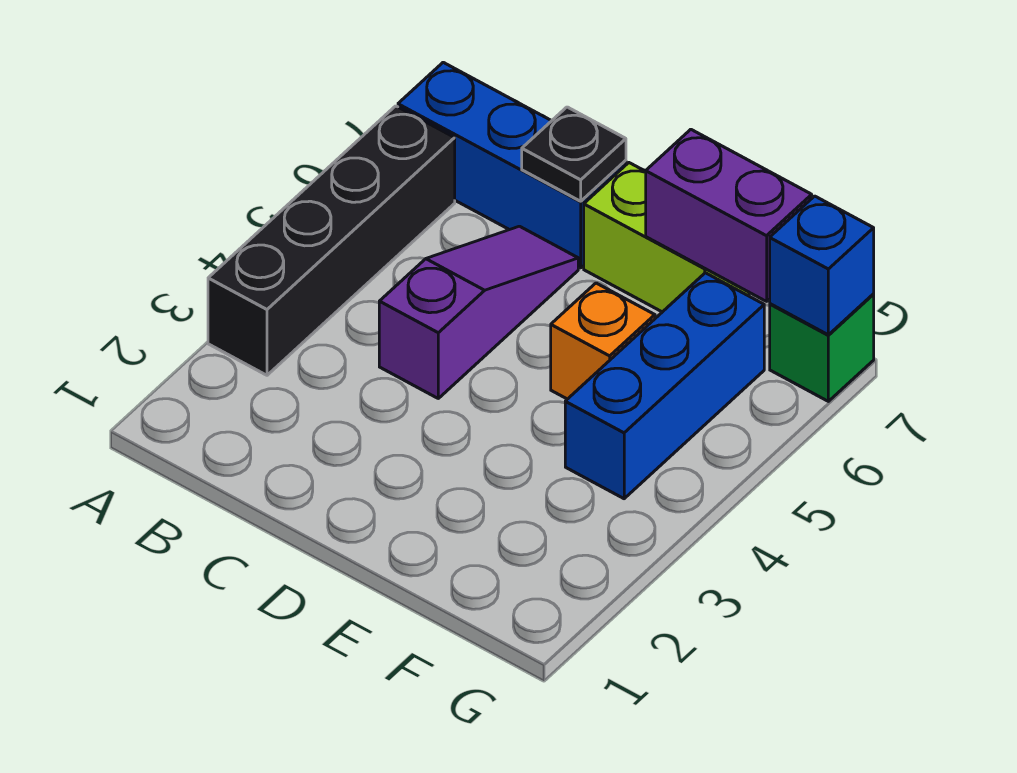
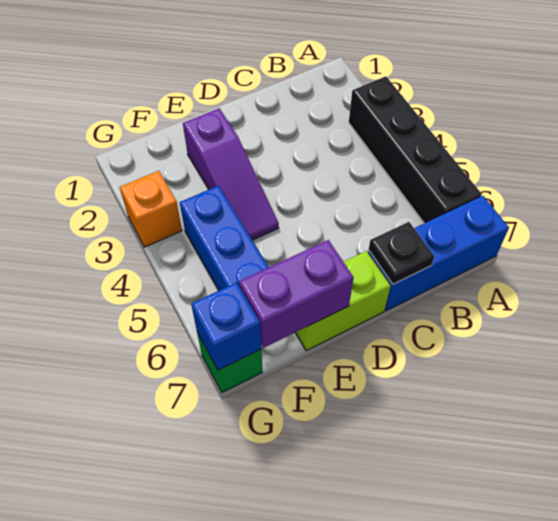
purple 1x3 slope [379,226,578,398] -> purple 1x3 slope moved to [183,109,279,240]
orange 1x1 brick [551,283,655,399] -> orange 1x1 brick moved to [120,171,182,247]

